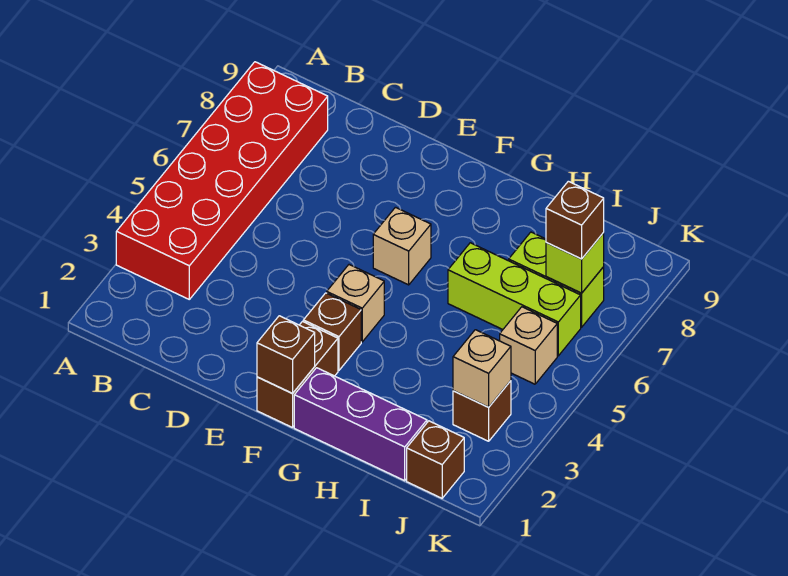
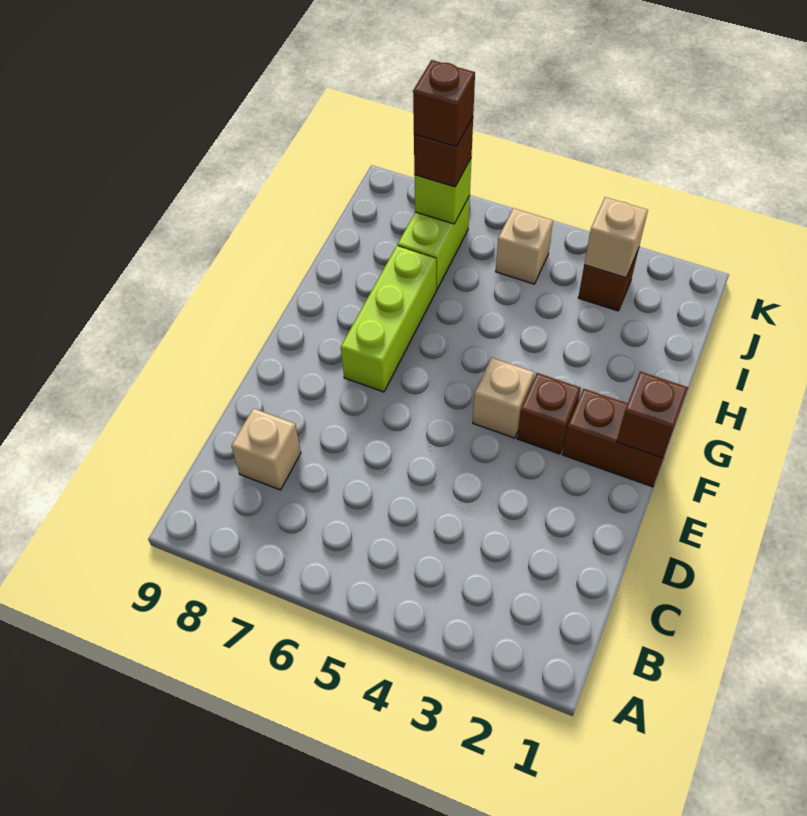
red 2x6 brick [116,62,328,299] -> none
tan 1x1 brick [373,207,431,285] -> tan 1x1 brick moved to [231,408,301,490]
purple 1x3 brick [294,368,427,481] -> none
lime 1x3 brick [448,243,581,356] -> lime 1x3 brick moved to [341,246,436,392]
brown 1x1 brick [407,421,464,498] -> brown 1x1 brick moved to [413,60,475,146]

